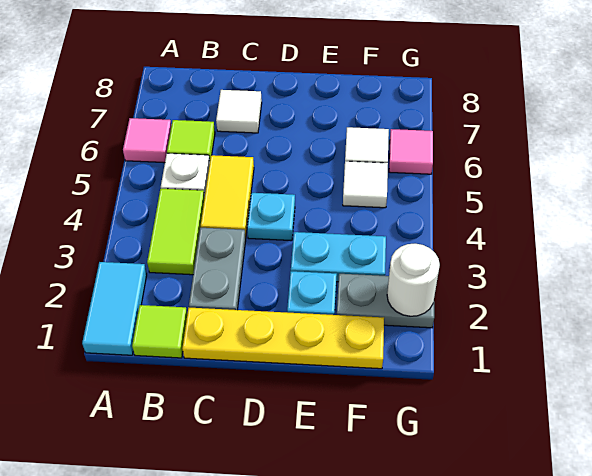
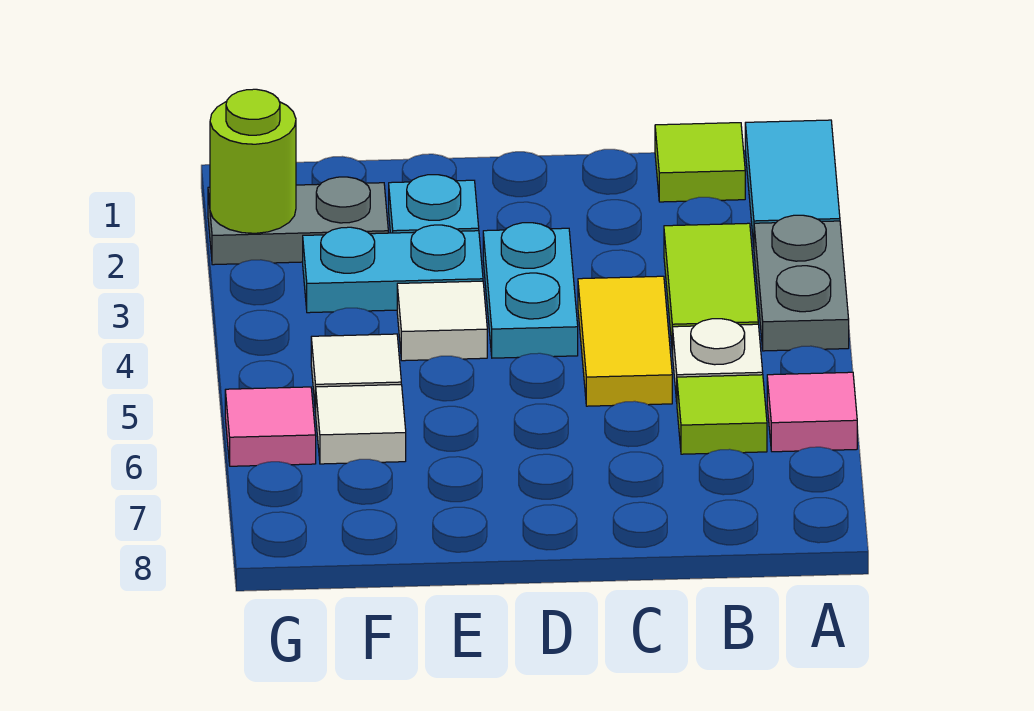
yellow 1x4 plate [182,308,384,369] -> none
grey 1x2 plate [189,228,246,310] -> grey 1x2 plate moved to [754,215,849,351]
white 1x1 tile [216,90,262,133] -> white 1x1 tile moved to [397,281,487,361]
cyan 1x1 plate [247,193,295,241] -> cyan 1x2 plate [483,223,578,358]
white 1x1 round brick [387,244,440,316] -> lime 1x1 round brick [210,89,296,233]

